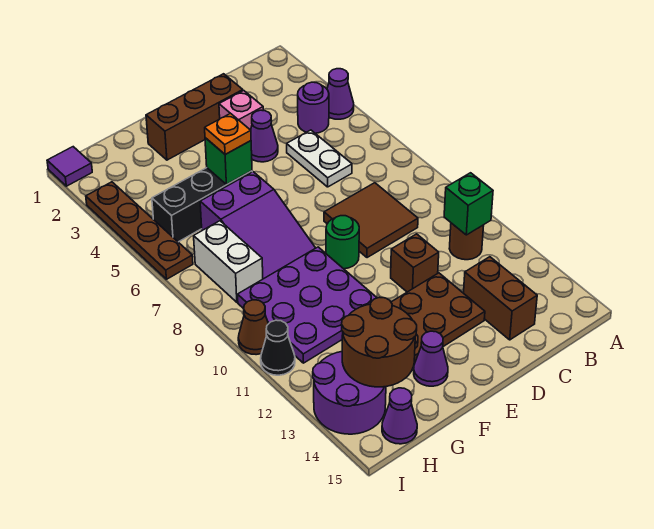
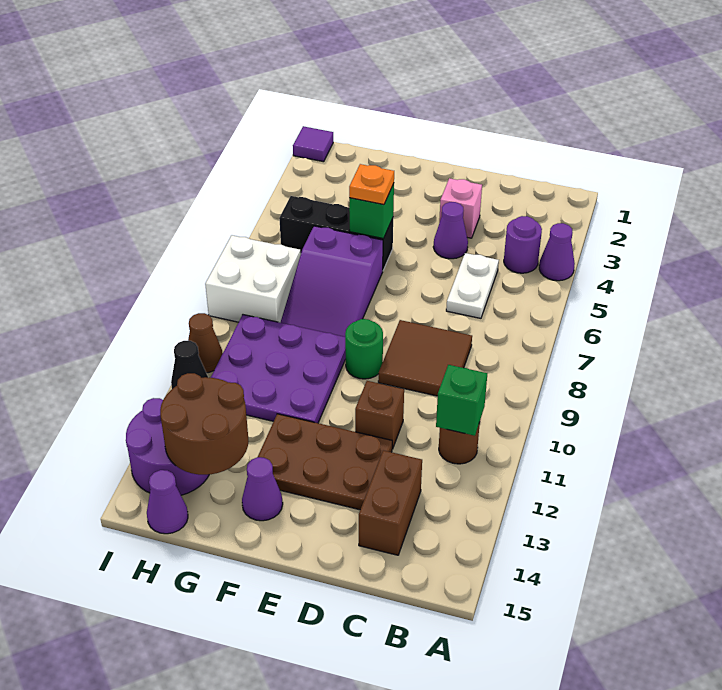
brown 1x3 brick [146,74,243,160] -> none
white 1x2 brick [194,221,263,302] -> white 2x2 brick [205,235,301,322]
brown 1x4 plate [86,182,193,279] -> none

